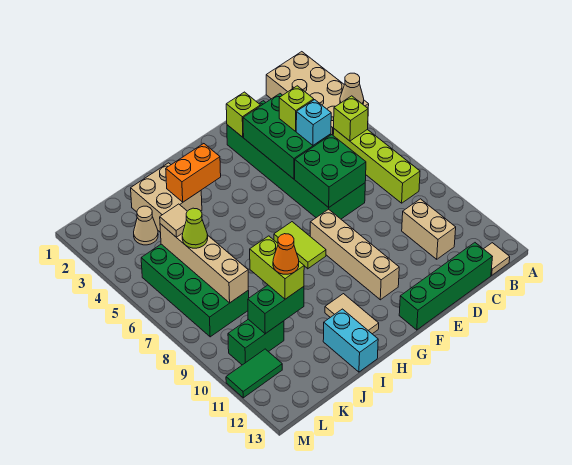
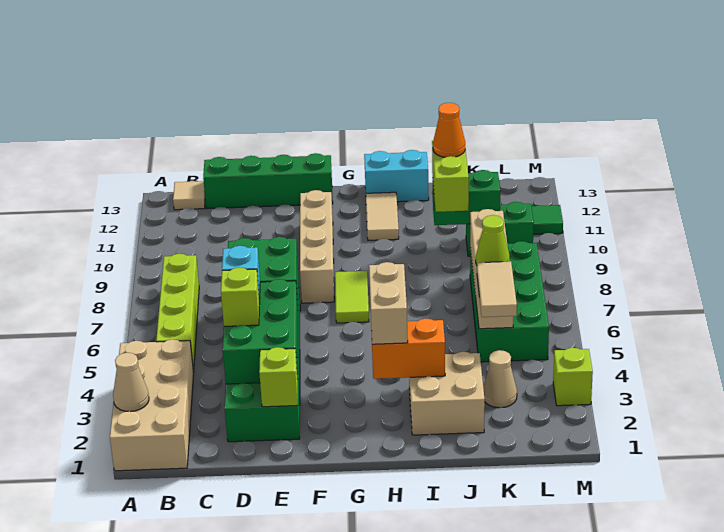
tan 1x1 cone [340,73,364,104] -> tan 1x1 cone moved to [113,353,149,412]
lime 1x1 brick [334,96,368,141] -> lime 1x1 brick moved to [553,348,593,406]
tan 1x2 brick [402,199,456,259] -> tan 1x2 brick moved to [369,262,408,344]
cyan 1x2 brick [323,309,378,372] -> cyan 1x2 brick turned to [364,150,429,202]
tan 1x1 tile [160,204,187,237] -> tan 1x2 tile [477,261,517,317]

